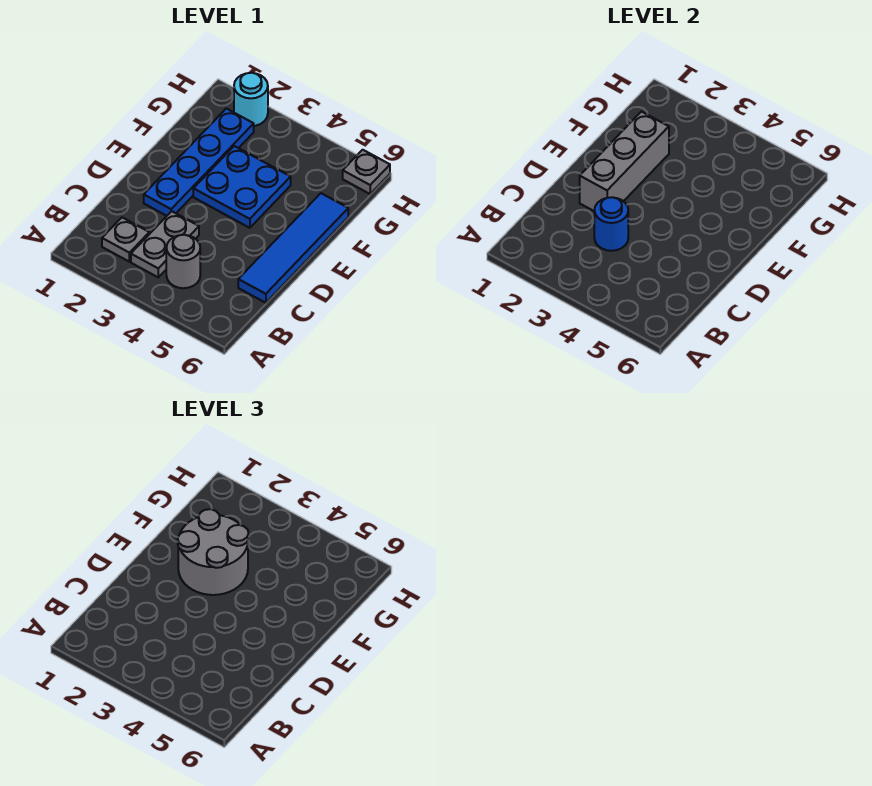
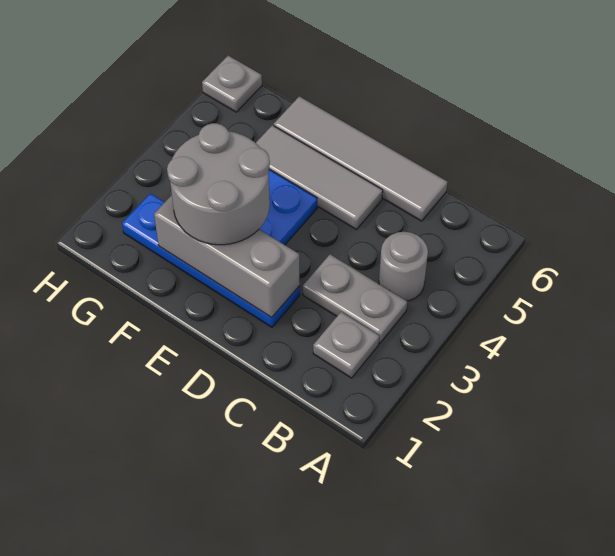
blue 1x1 round brick [594,197,628,251] -> none
blue 1x4 tile [238,193,348,303] -> grey 1x4 tile [274,96,447,221]
none -> grey 1x3 tile [256,125,383,230]
cyan 1x1 round brick [234,73,268,126] -> none

